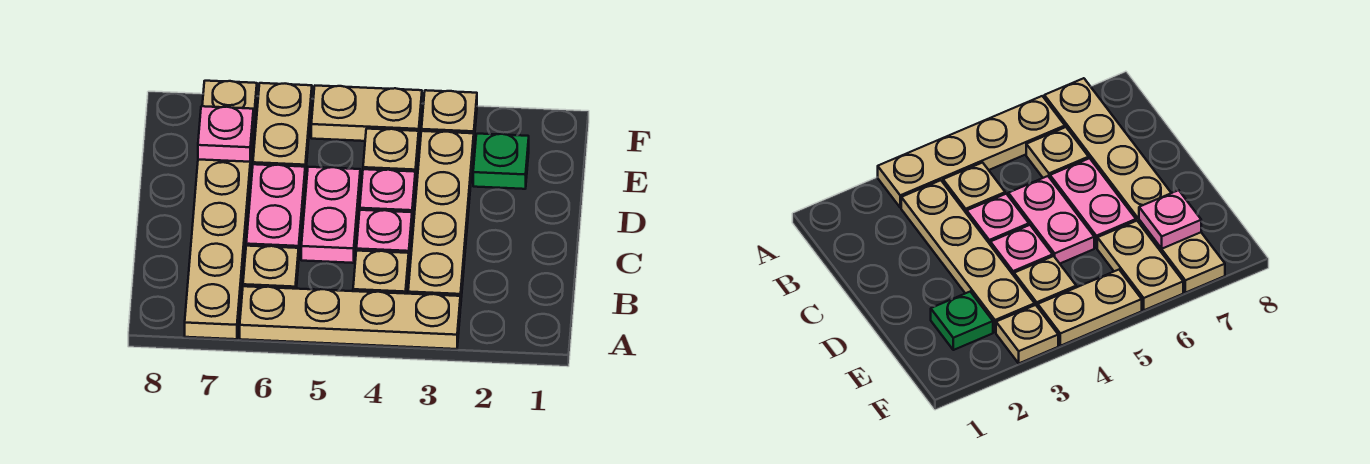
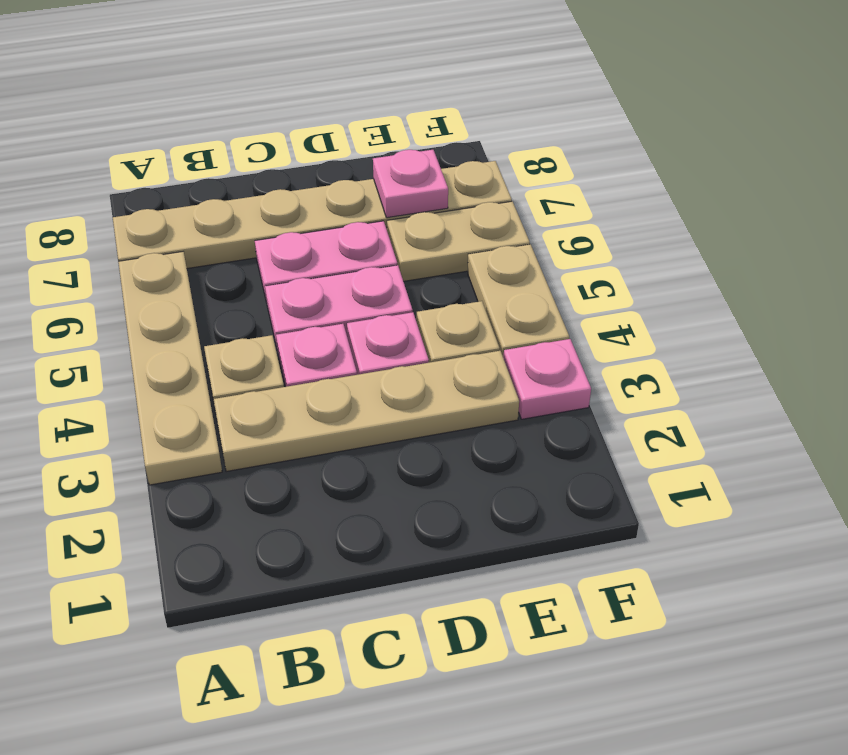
tan 1x1 plate [243,246,299,289] -> none
green 1x1 plate [473,134,529,189] -> none
tan 1x1 plate [421,90,477,139] -> pink 1x1 plate [504,339,591,419]

